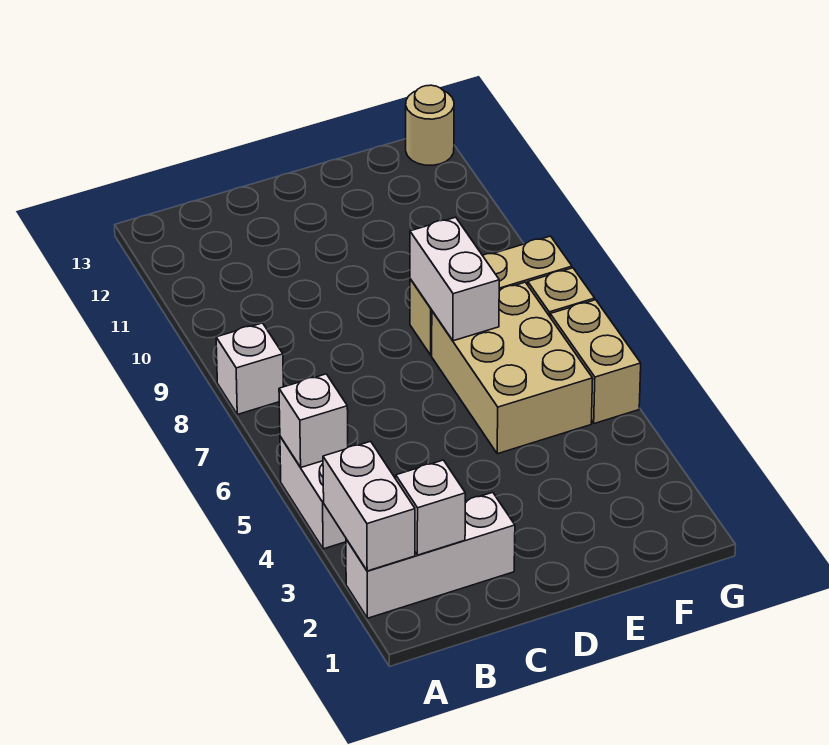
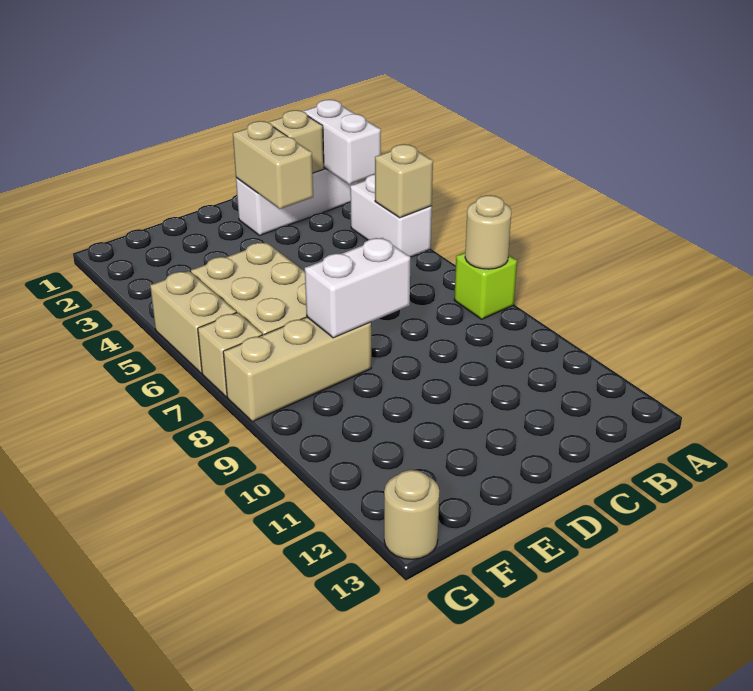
white 1x1 brick [279,374,348,467] -> tan 1x1 brick [375,144,433,218]
white 1x1 brick [216,323,283,414] -> lime 1x1 brick [454,252,517,319]
none -> tan 1x1 round brick [465,195,511,269]
white 1x1 brick [396,460,465,555] -> tan 1x1 brick [269,110,324,173]
none -> tan 1x2 brick [233,121,313,209]
white 1x2 brick [410,217,499,341] -> white 1x2 brick turned to [305,238,411,338]

